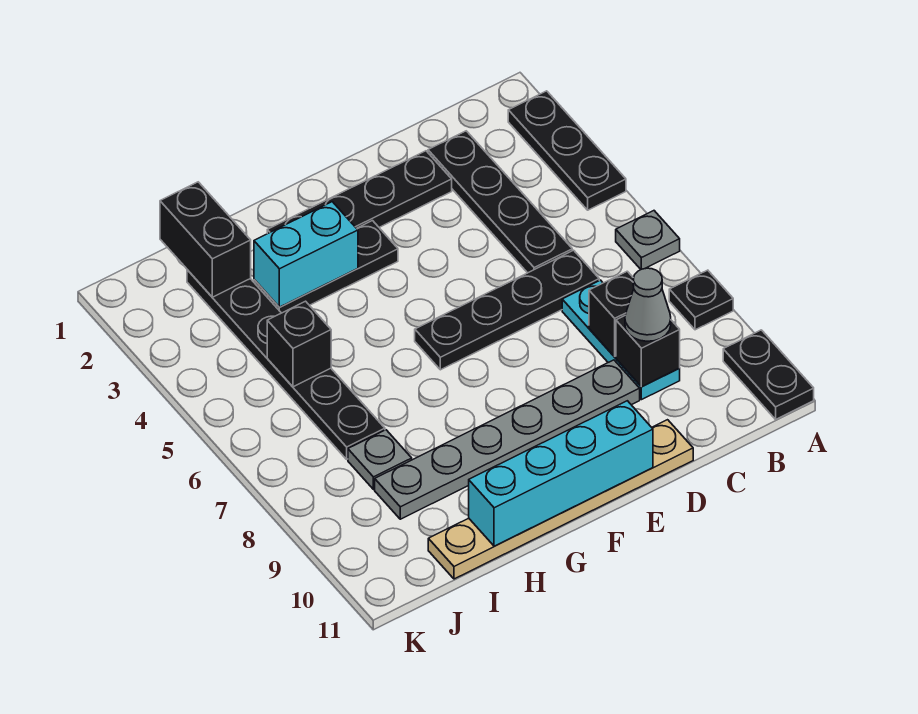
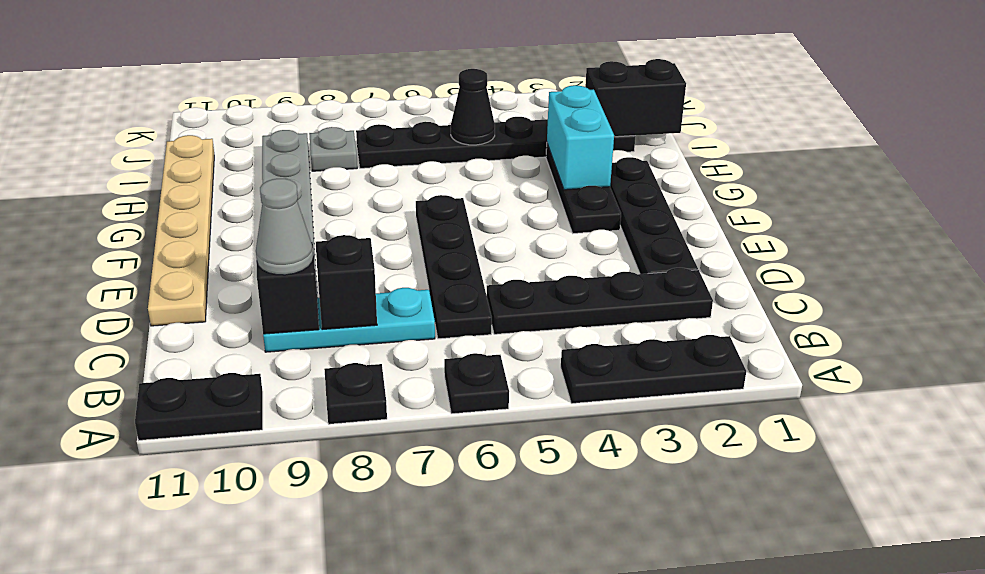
grey 1x1 plate [616,211,680,269] -> black 1x1 plate [444,353,509,414]
cyan 1x4 brick [469,401,653,546] -> none
black 1x1 brick [267,301,331,387] -> black 1x1 cone [451,69,495,145]

